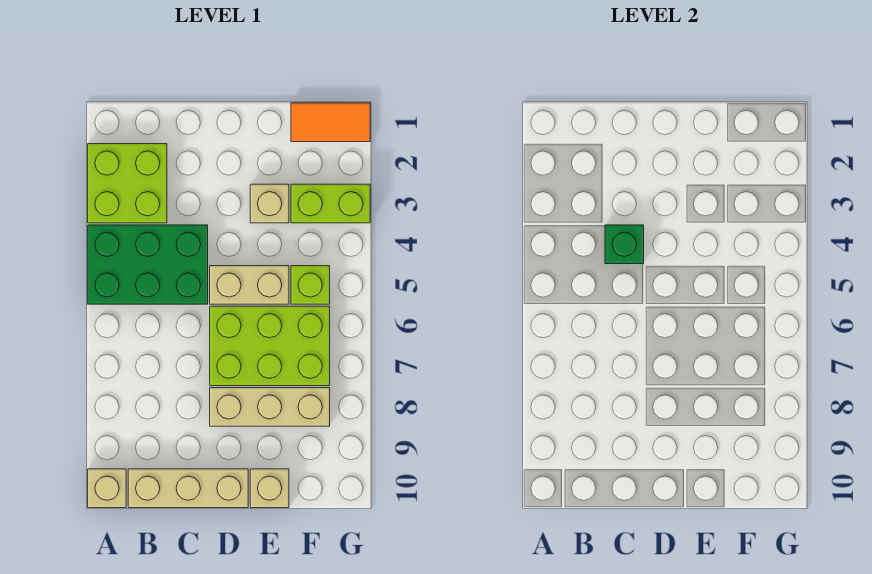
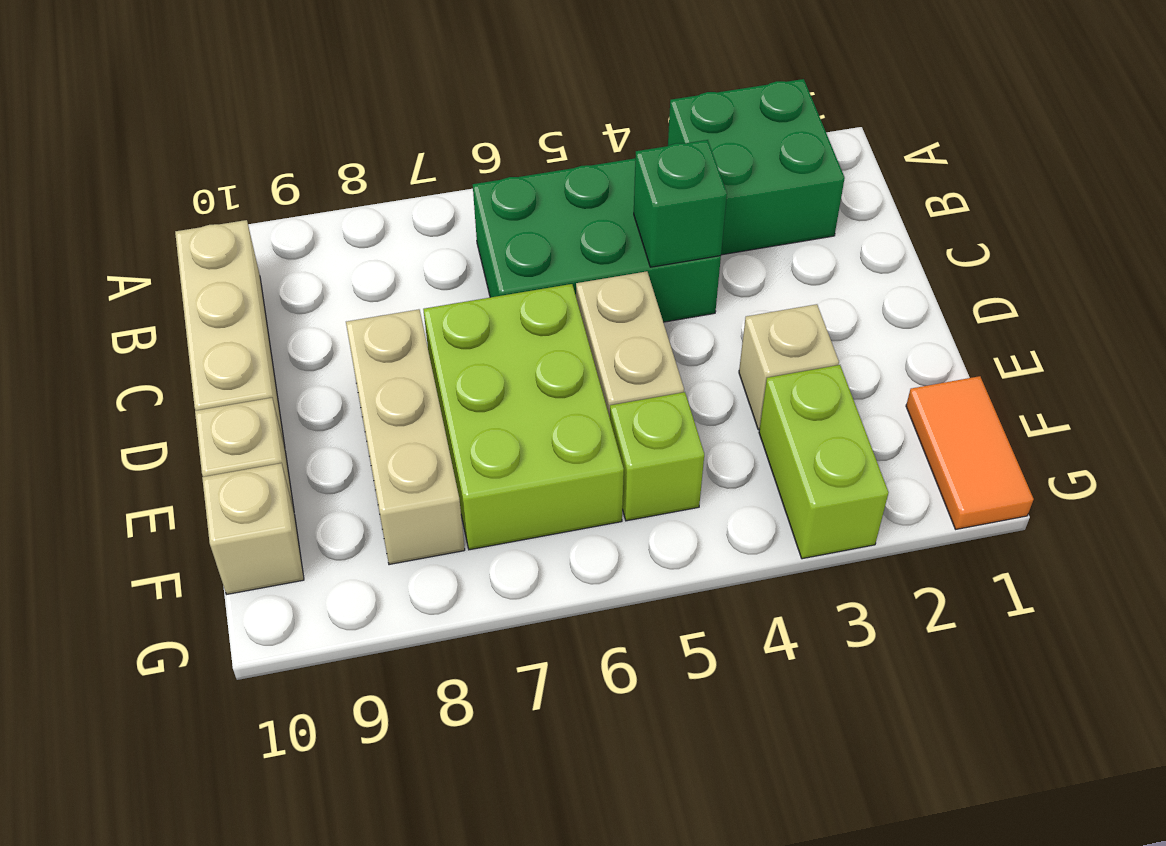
lime 2x2 brick [88,144,167,223] -> green 2x2 brick [668,79,845,255]
green 2x3 brick [88,225,208,304] -> green 2x3 brick turned to [473,158,721,322]
tan 1x1 brick [88,469,126,508] -> tan 1x1 brick moved to [202,463,304,594]

